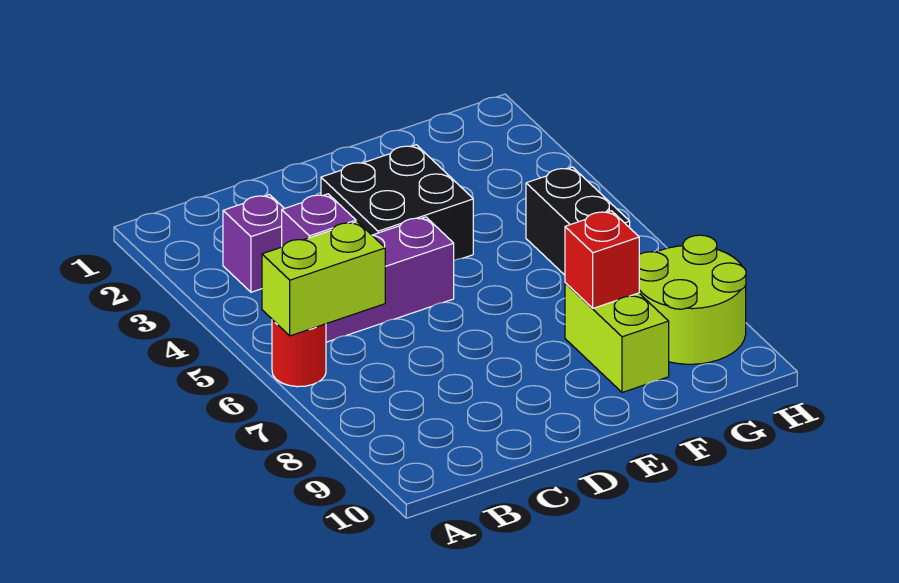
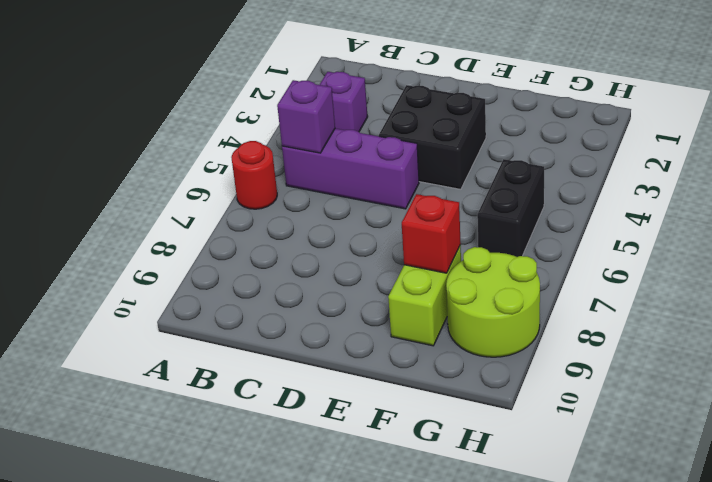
lime 1x2 brick [262,222,385,336] -> none

